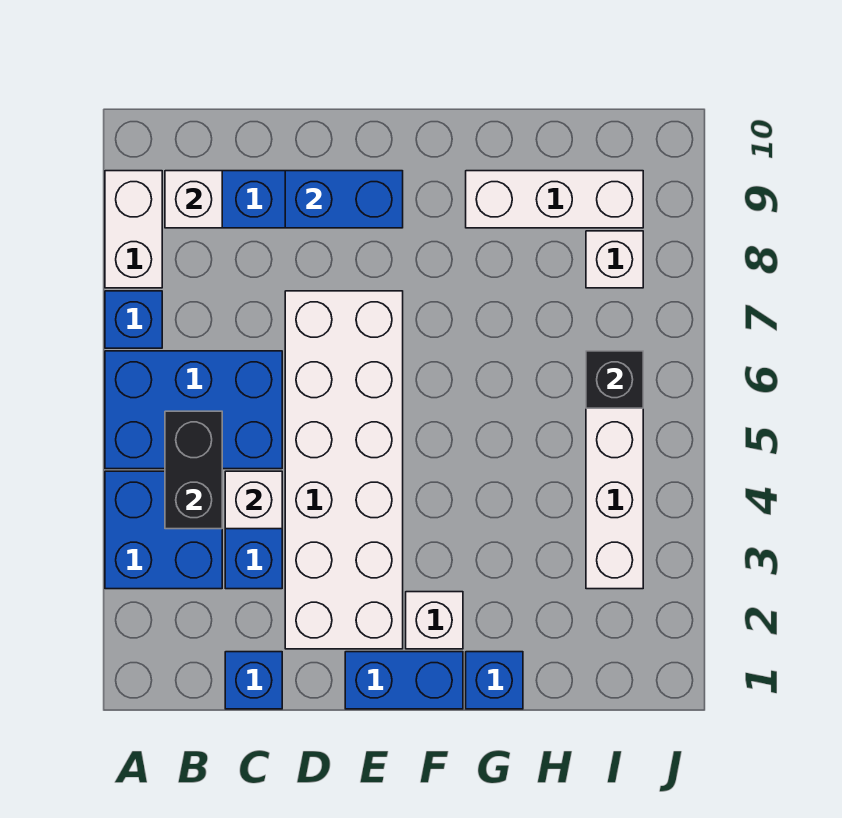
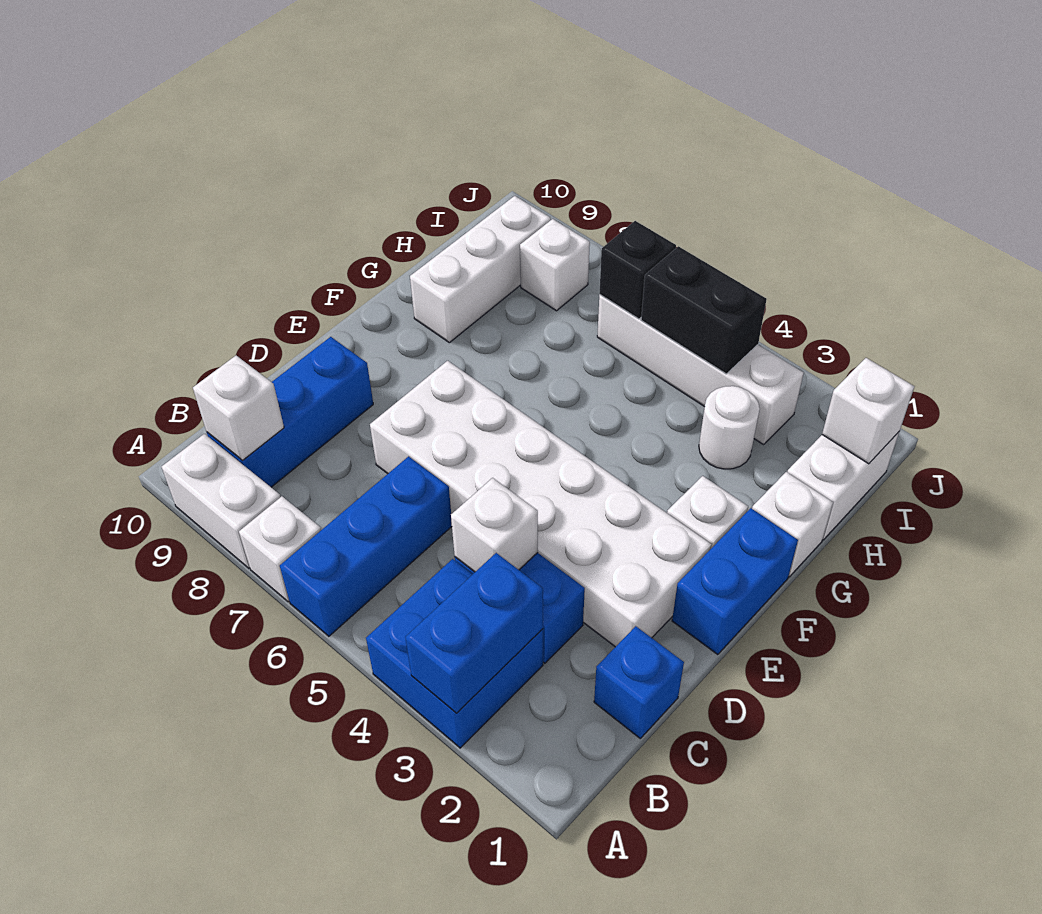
blue 2x3 brick [105,351,282,469] -> blue 1x3 brick [280,456,452,636]
blue 1x1 brick [105,291,162,348] -> white 1x1 brick [239,496,321,602]
black 1x2 brick [165,411,222,529] -> black 1x2 brick moved to [641,246,767,374]
blue 1x2 brick [285,171,403,228] -> blue 1x2 brick moved to [405,553,543,713]
blue 1x1 brick [466,652,523,709] -> white 1x1 brick [752,472,833,577]
none -> white 1x2 brick [787,432,899,540]
none -> white 1x1 round brick [699,386,760,469]
none -> white 1x1 brick [822,358,914,464]

